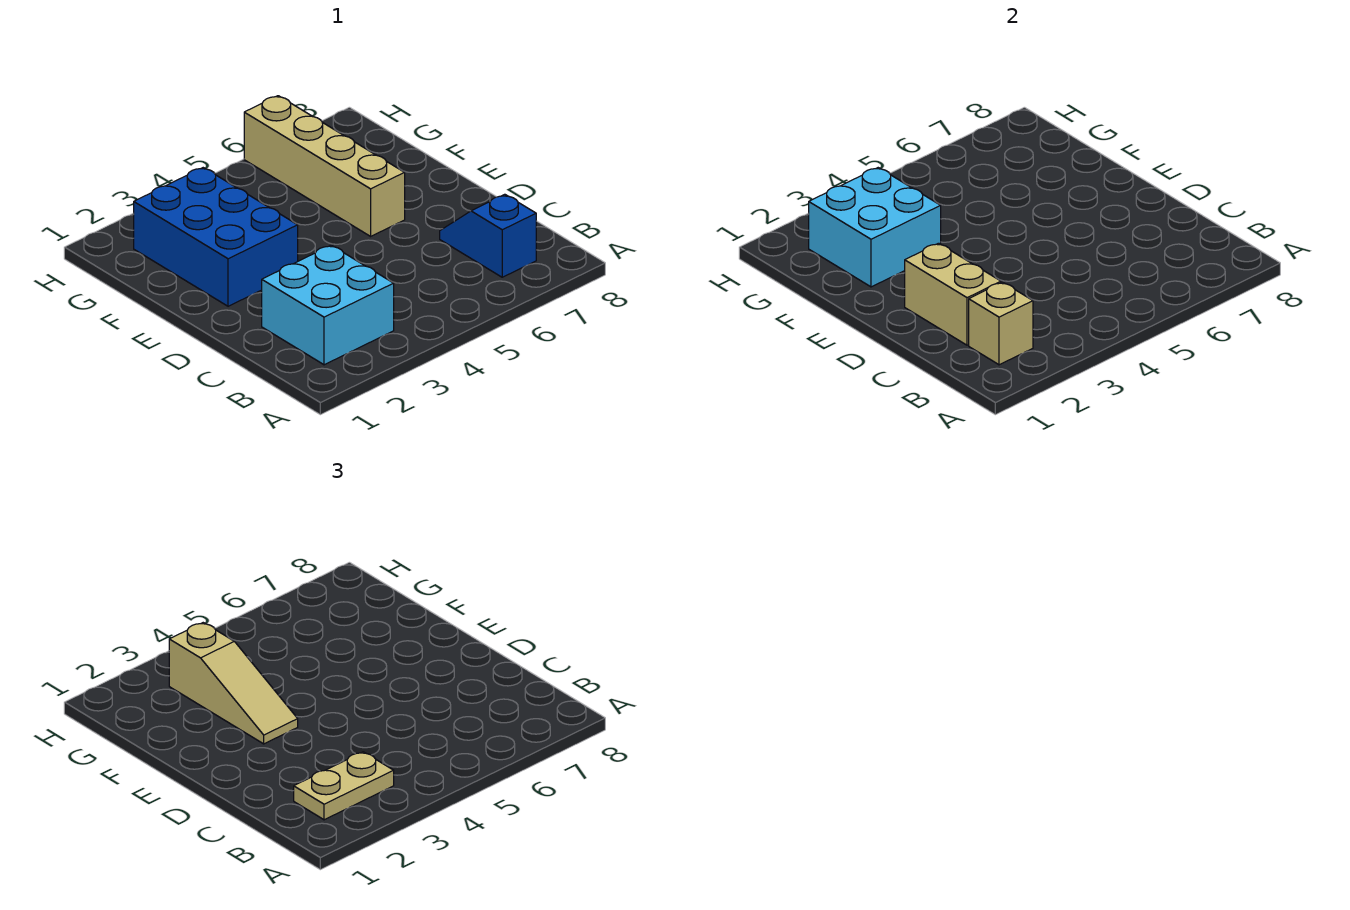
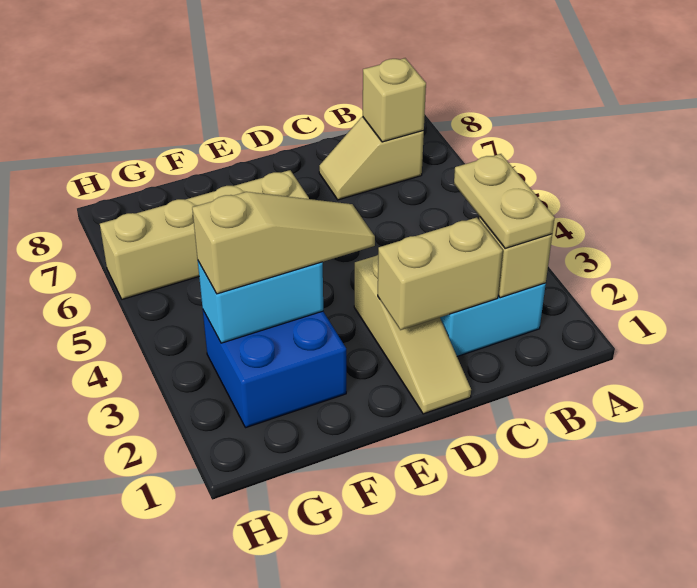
blue 1x2 slope [440,194,536,277] -> tan 1x2 slope [319,117,424,200]
none -> tan 1x1 brick [363,58,426,142]
none -> tan 1x3 slope [354,255,471,414]
blue 2x3 brick [134,168,298,306] -> blue 2x2 brick [203,311,346,428]
cyan 2x2 brick [809,168,941,287] -> cyan 1x2 brick [198,261,323,343]

